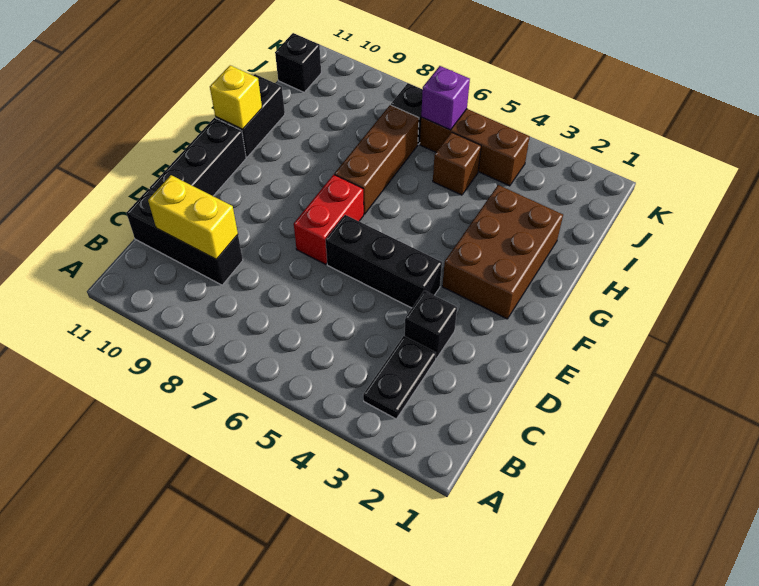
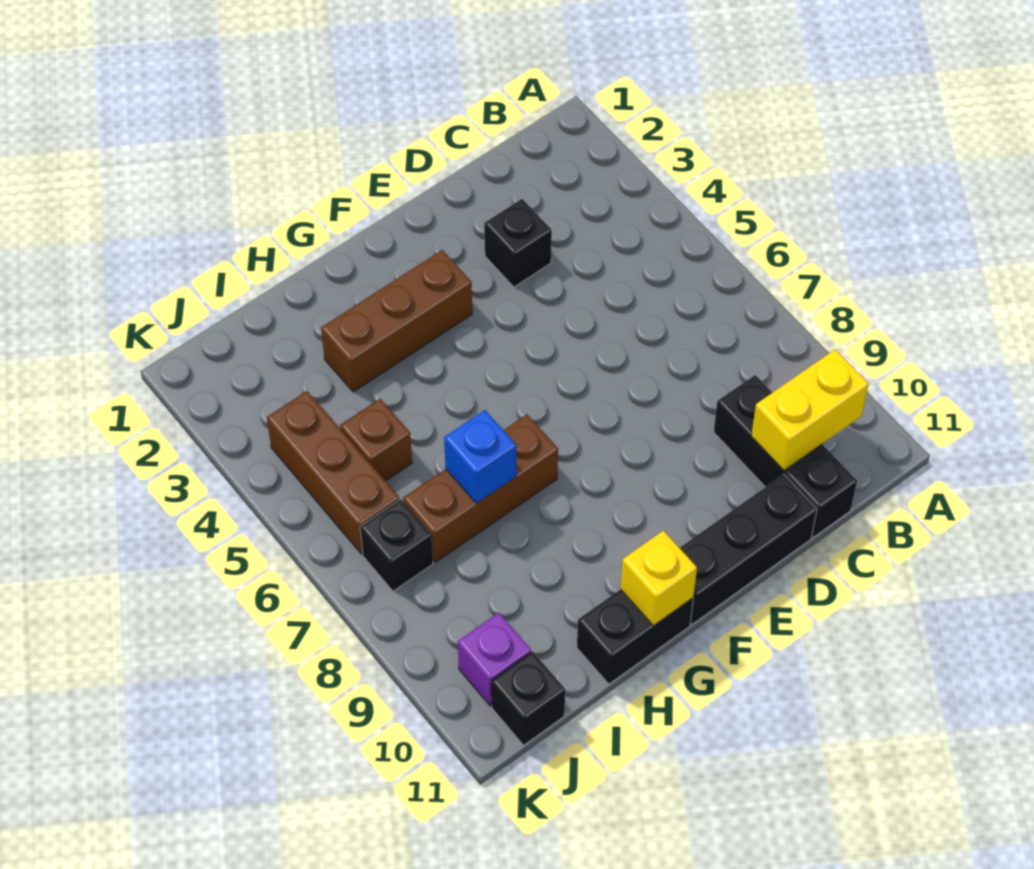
black 1x2 plate [363,336,436,419] -> none
yellow 1x2 brick [148,175,238,260] -> yellow 1x2 brick turned to [751,350,869,470]
black 1x3 brick [326,215,442,308] -> none
red 1x2 brick [294,175,364,264] -> none
brown 2x3 brick [442,185,563,319] -> brown 1x3 brick [321,250,472,392]
none -> blue 1x1 brick [444,410,516,504]
purple 1x1 brick [421,66,470,130] -> purple 1x1 brick moved to [458,613,531,706]

